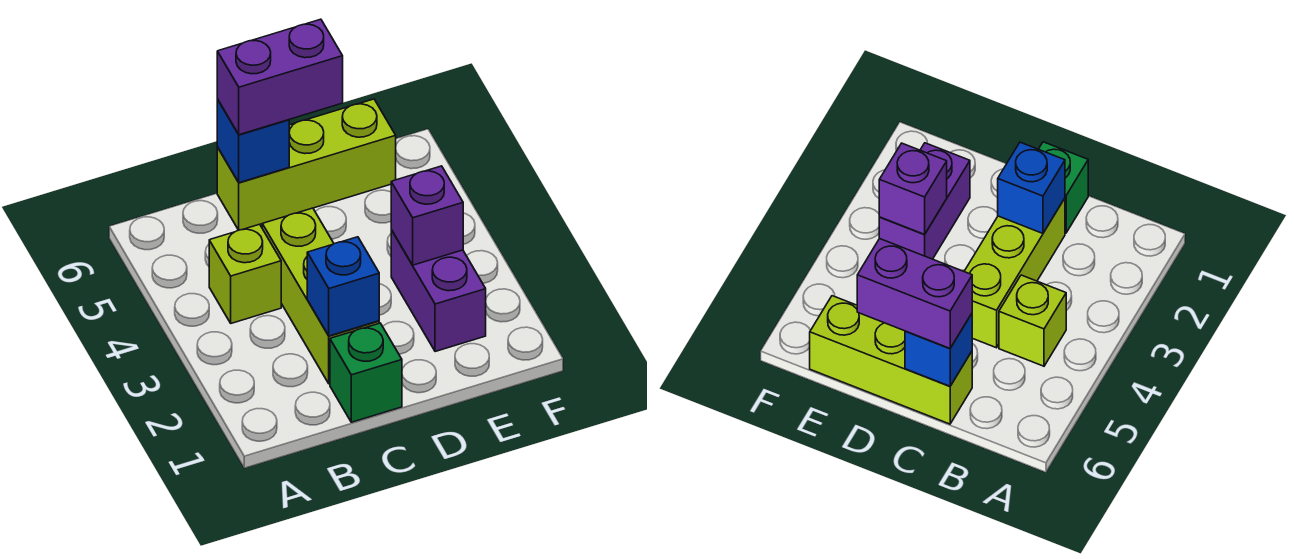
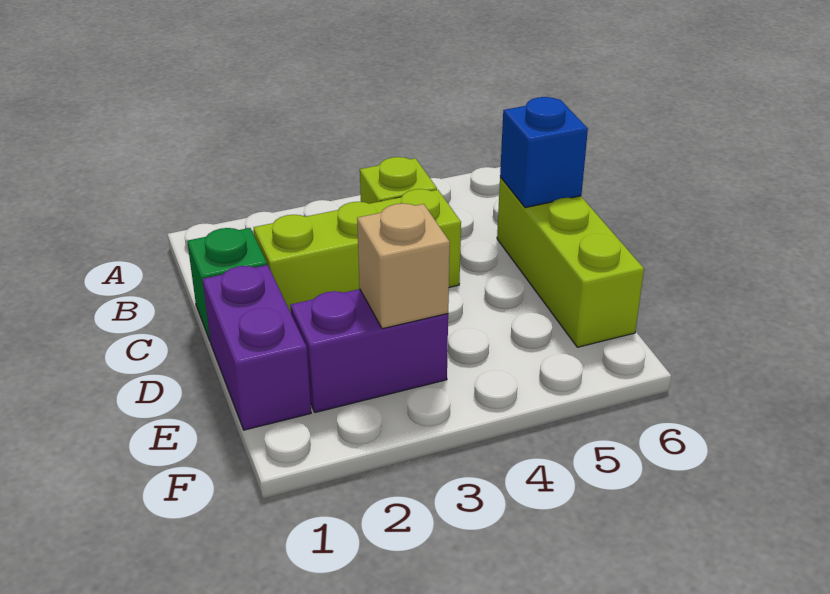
blue 1x1 brick [307,237,379,336] -> none
purple 1x2 brick [217,19,343,135] -> purple 1x2 brick moved to [202,265,311,430]
purple 1x1 brick [391,166,463,265] -> tan 1x1 brick [357,203,450,329]

